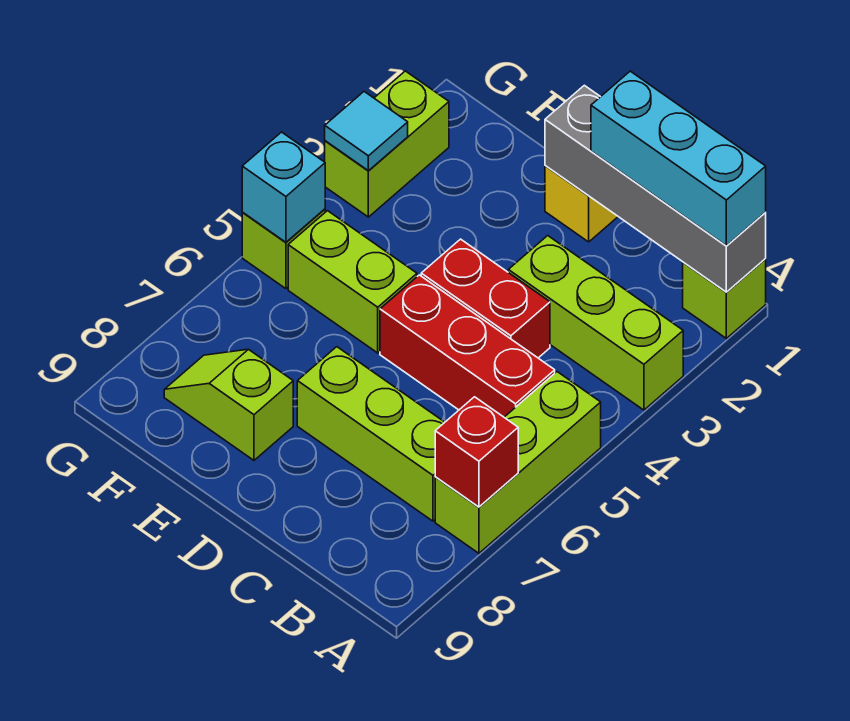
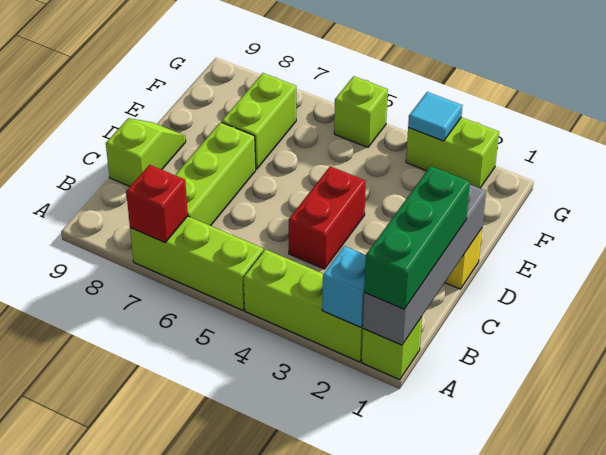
cyan 1x3 brick [591,71,766,246] -> green 1x3 brick [364,166,470,309]
lime 1x3 brick [508,236,683,410] -> lime 1x3 brick turned to [244,249,363,362]
red 1x3 brick [380,275,555,417] -> none
lime 1x2 brick [288,211,417,353] -> lime 1x2 brick moved to [222,73,296,169]
lime 1x2 slope [164,349,293,460] -> lime 1x2 slope moved to [106,118,186,186]
cyan 1x1 brick [242,132,325,242] -> cyan 1x1 brick moved to [322,246,366,327]

